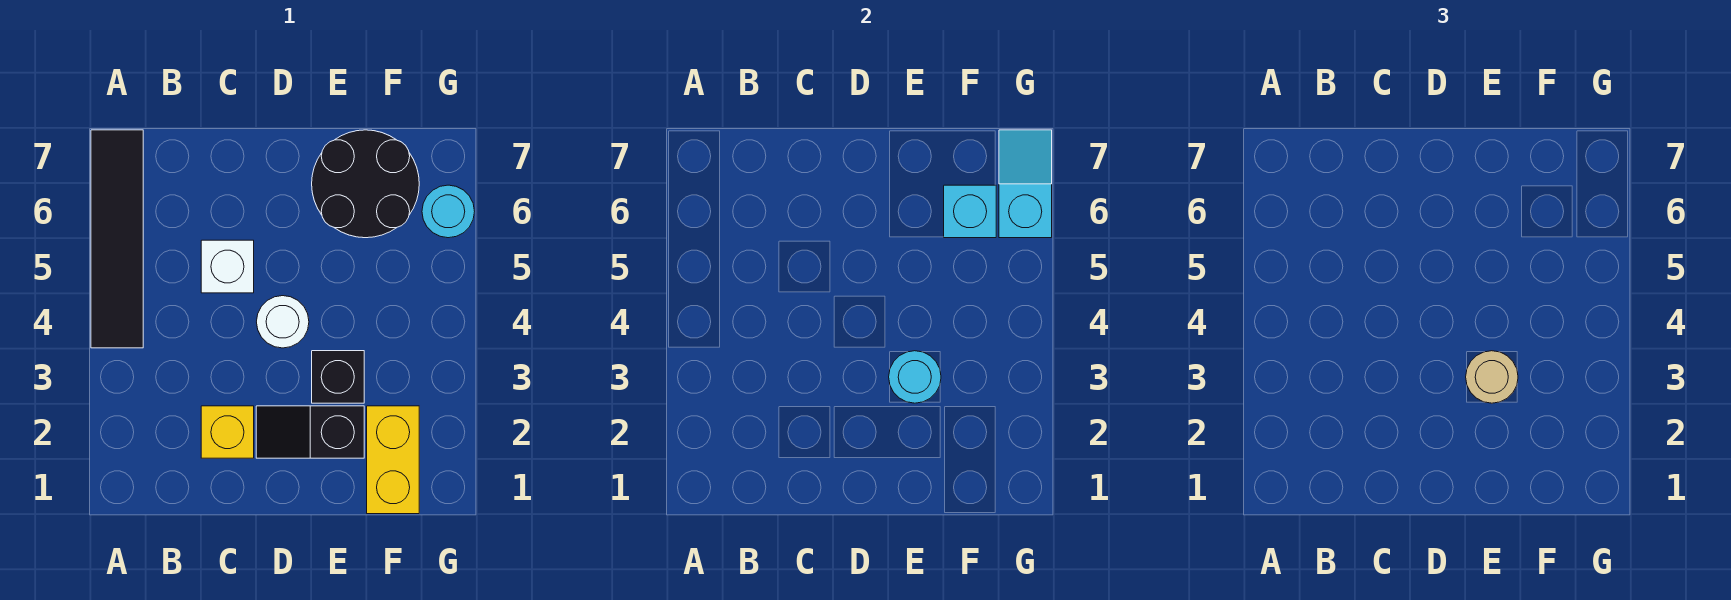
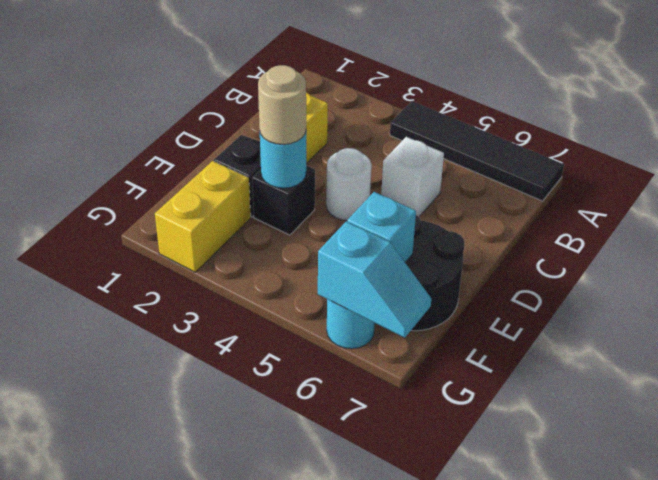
yellow 1x2 brick [367,406,419,514] -> yellow 1x2 brick turned to [155,161,251,272]

